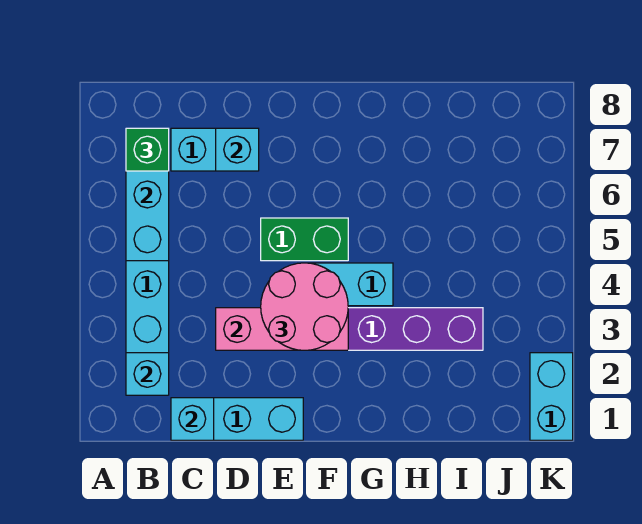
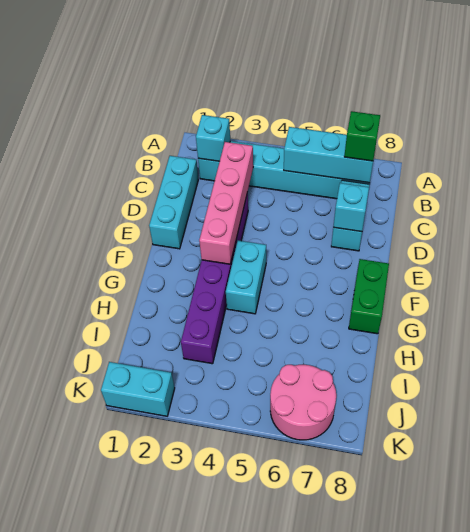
cyan 1x1 brick [171,398,214,440] -> none
pink 1x3 brick [216,308,348,350] -> pink 1x4 brick [199,142,253,264]
pink 2x2 round brick [261,263,348,350] -> pink 2x2 round brick moved to [270,365,336,440]
green 1x2 brick [261,218,348,261] -> green 1x2 brick moved to [349,259,389,334]

